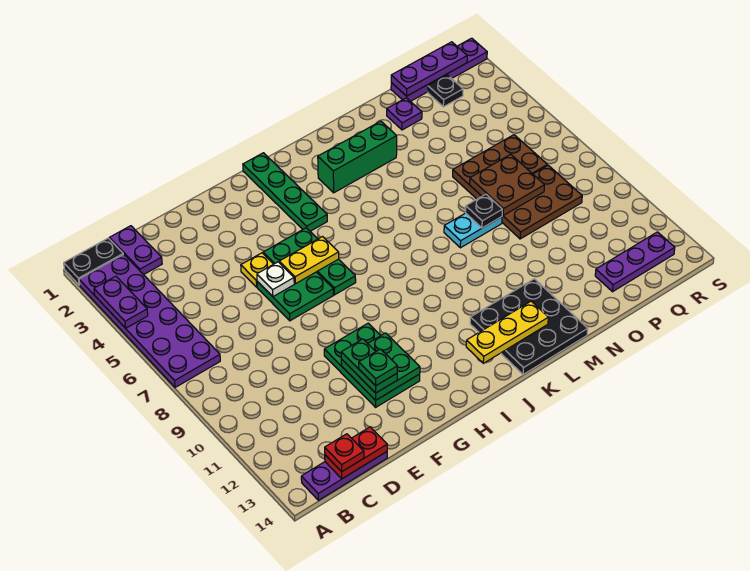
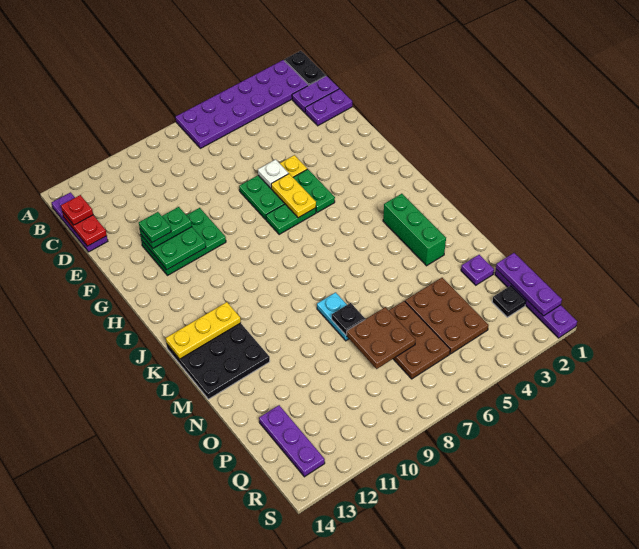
purple 1x2 plate [94,276,148,328] -> purple 1x2 plate moved to [305,89,352,126]
green 1x4 plate [243,153,327,231] -> none
yellow 1x3 plate [466,301,548,363] -> yellow 1x3 plate turned to [166,302,241,359]
brown 2x3 plate [502,165,582,239] -> brown 2x3 plate moved to [405,278,489,354]

